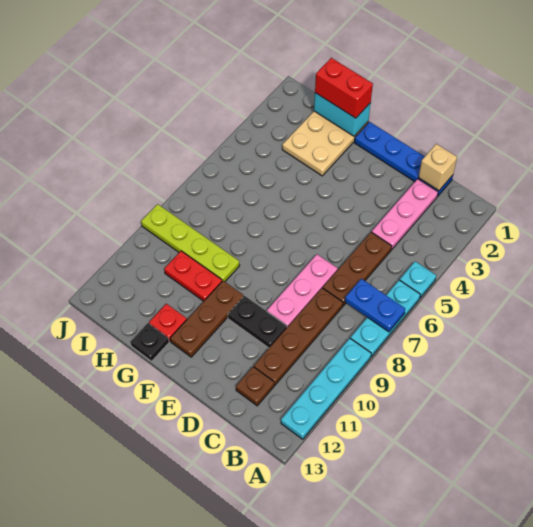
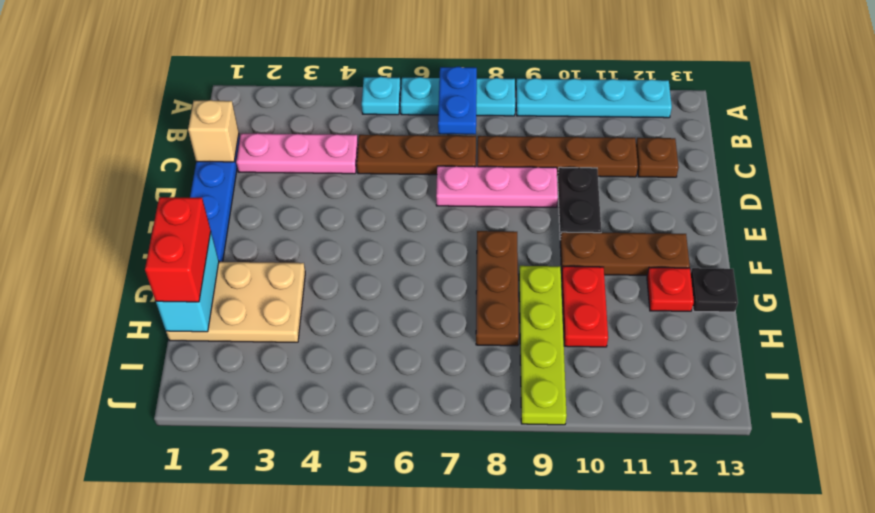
none -> brown 1x3 plate [476,231,519,346]

